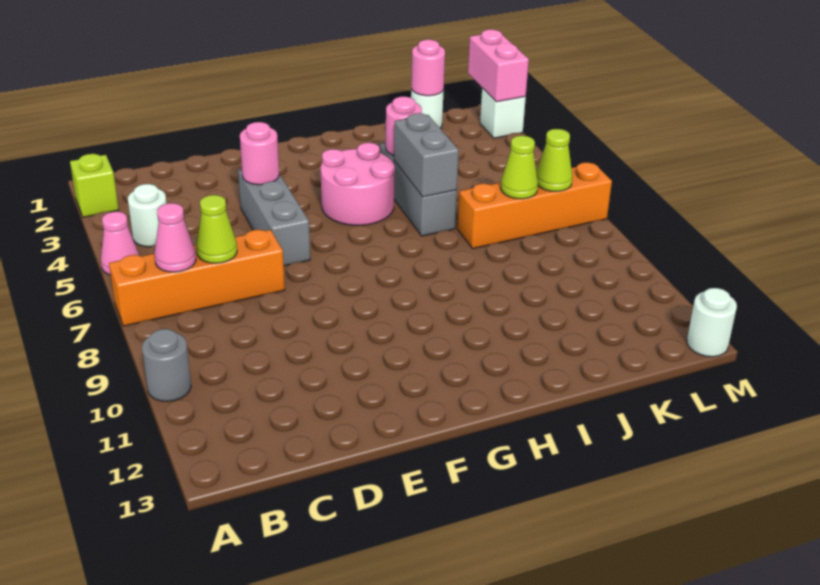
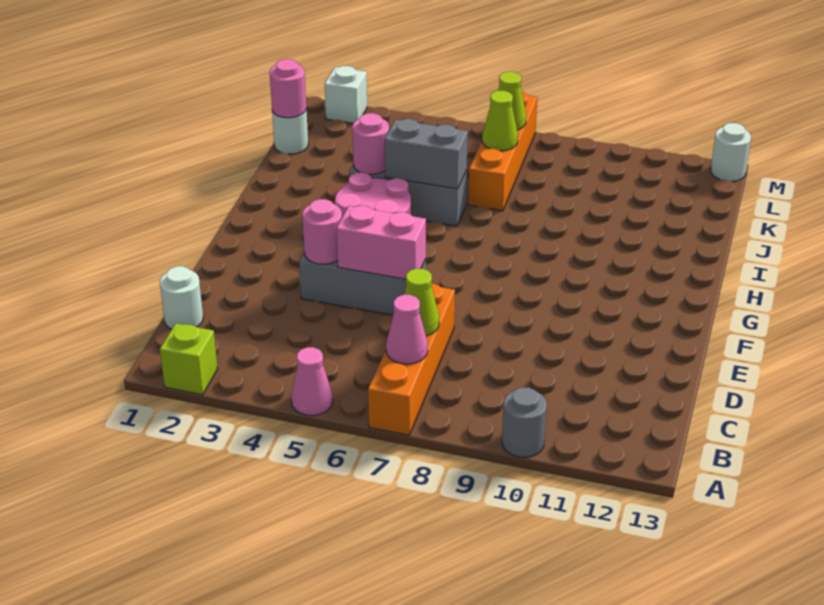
white 1x1 round brick [128,184,167,247] -> white 1x1 round brick moved to [160,266,203,329]
pink 1x2 brick [468,30,529,102] -> pink 1x2 brick moved to [337,206,426,279]

